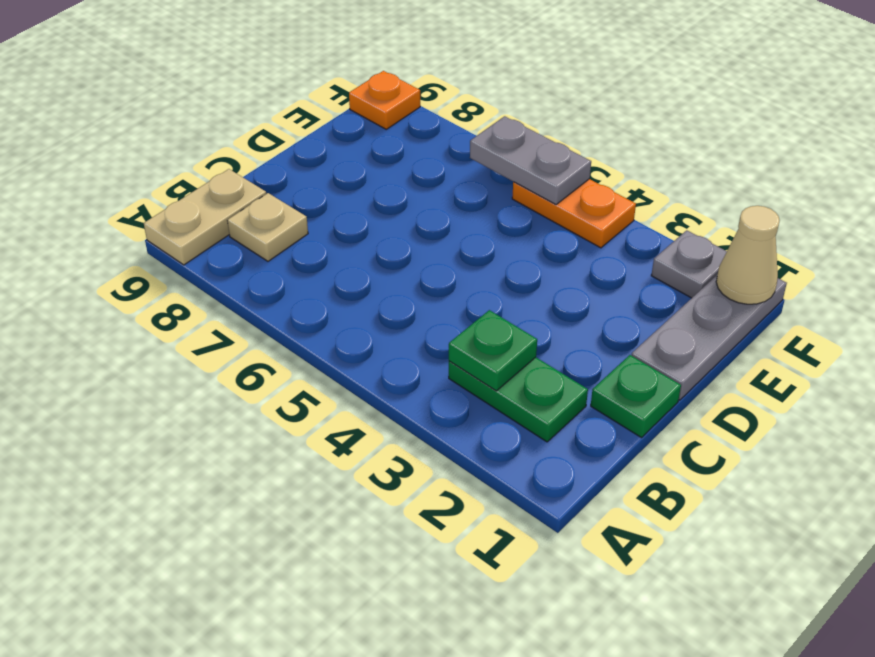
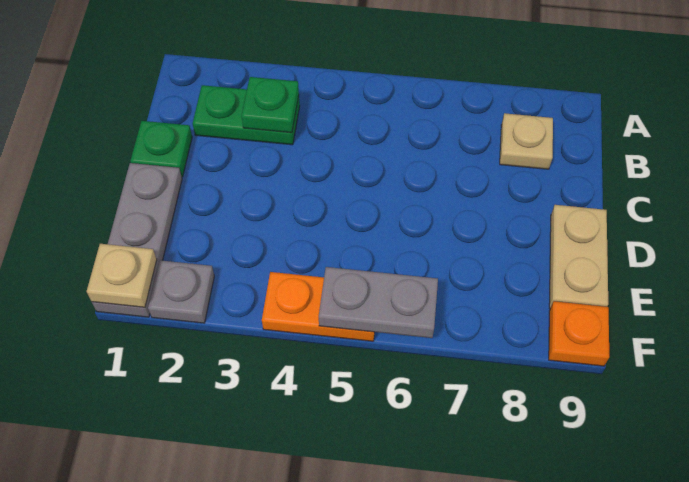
tan 1x2 plate [144,169,266,265] -> tan 1x2 plate moved to [549,205,608,308]
tan 1x1 cone [716,206,780,304] -> tan 1x1 plate [87,244,157,307]

